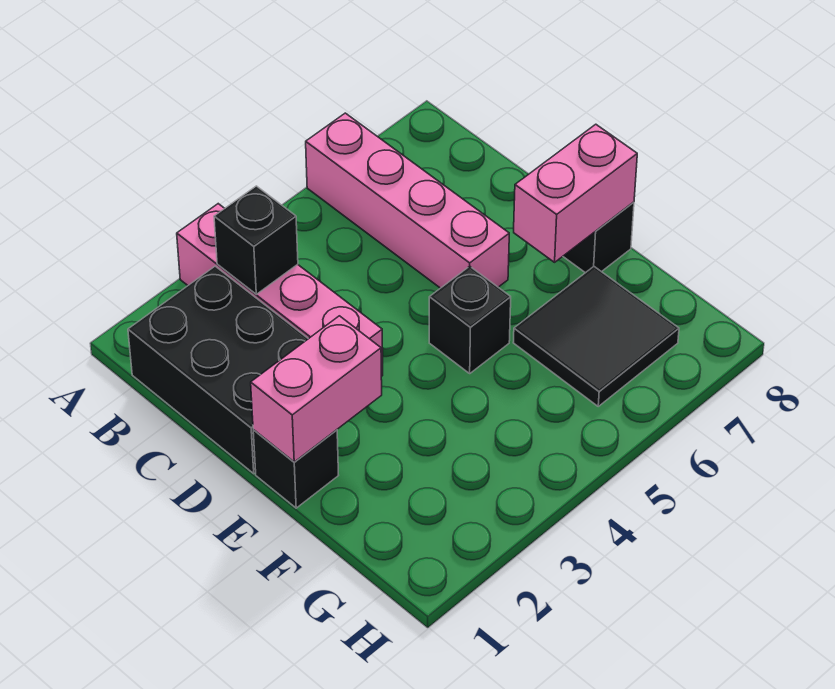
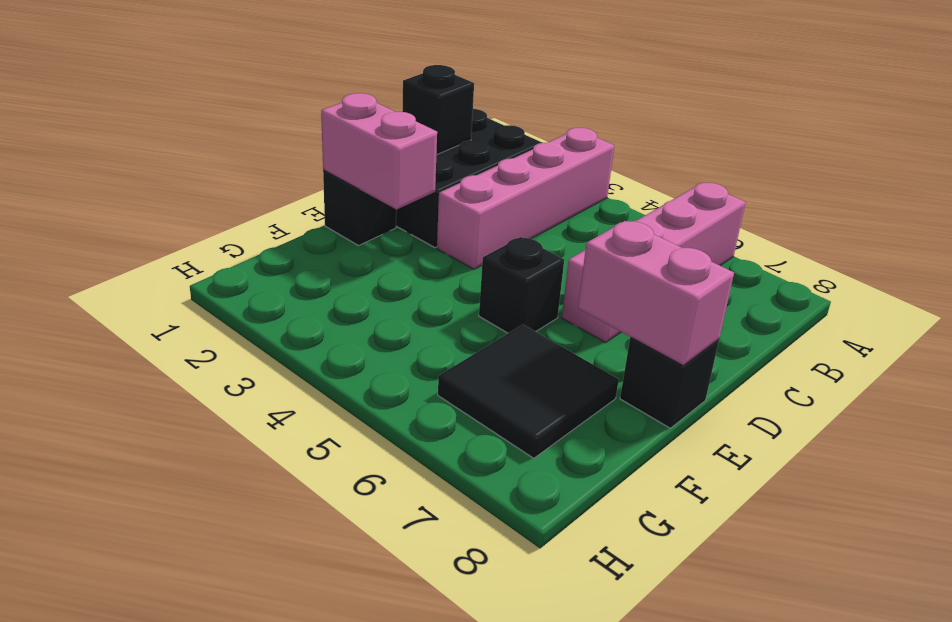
black 1x1 brick [214,186,298,294] -> black 1x1 brick moved to [402,65,474,154]

